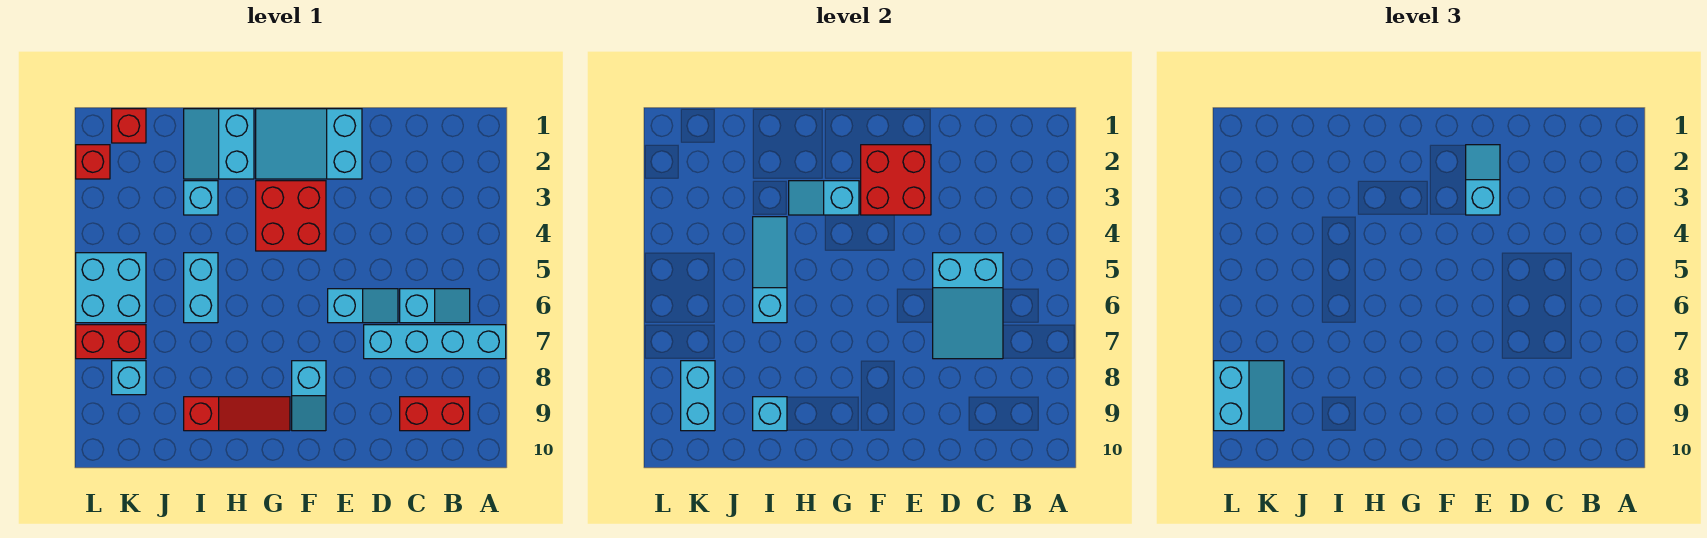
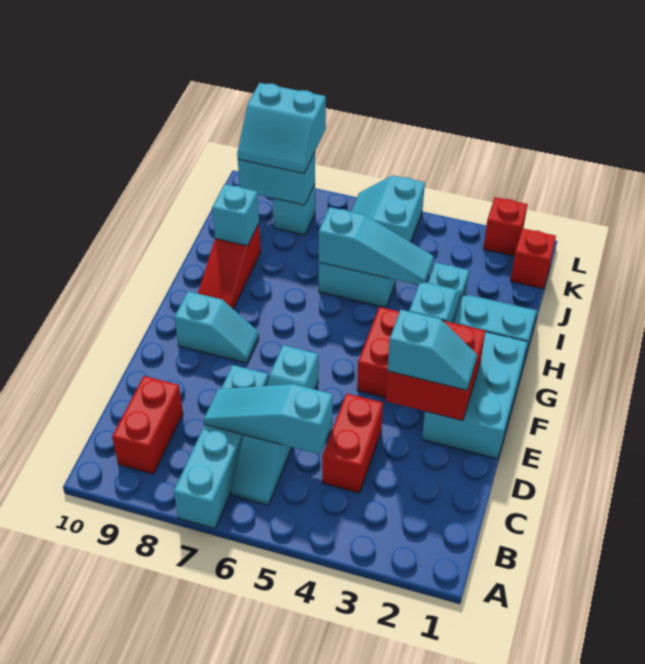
cyan 2x3 slope [933,253,1003,359] -> cyan 1x3 slope [204,384,333,454]
cyan 2x3 slope [256,109,362,179] -> cyan 2x3 brick [422,332,527,459]
cyan 1x2 slope [292,361,326,431] -> cyan 1x2 slope turned to [174,291,259,363]
cyan 2x2 brick [76,253,146,323] -> cyan 2x2 slope [351,175,425,242]
red 1x2 brick [76,325,146,359] -> red 1x2 brick moved to [322,393,383,493]

